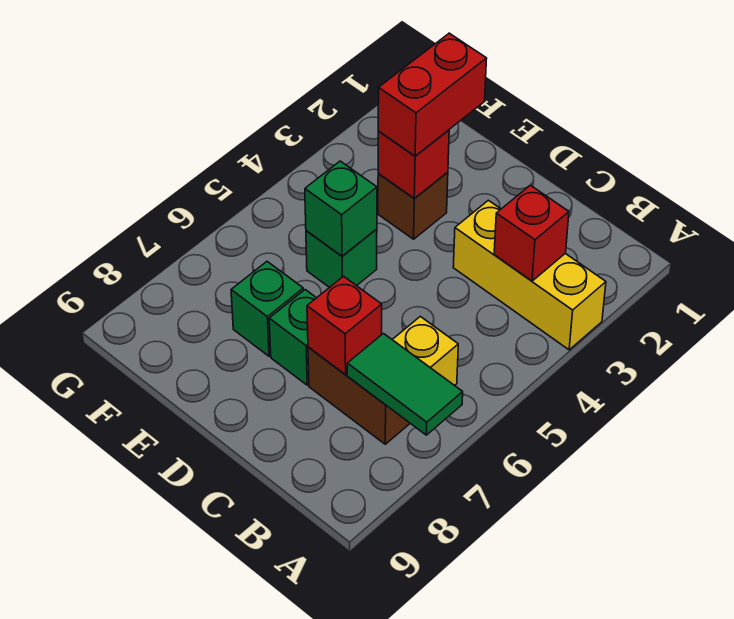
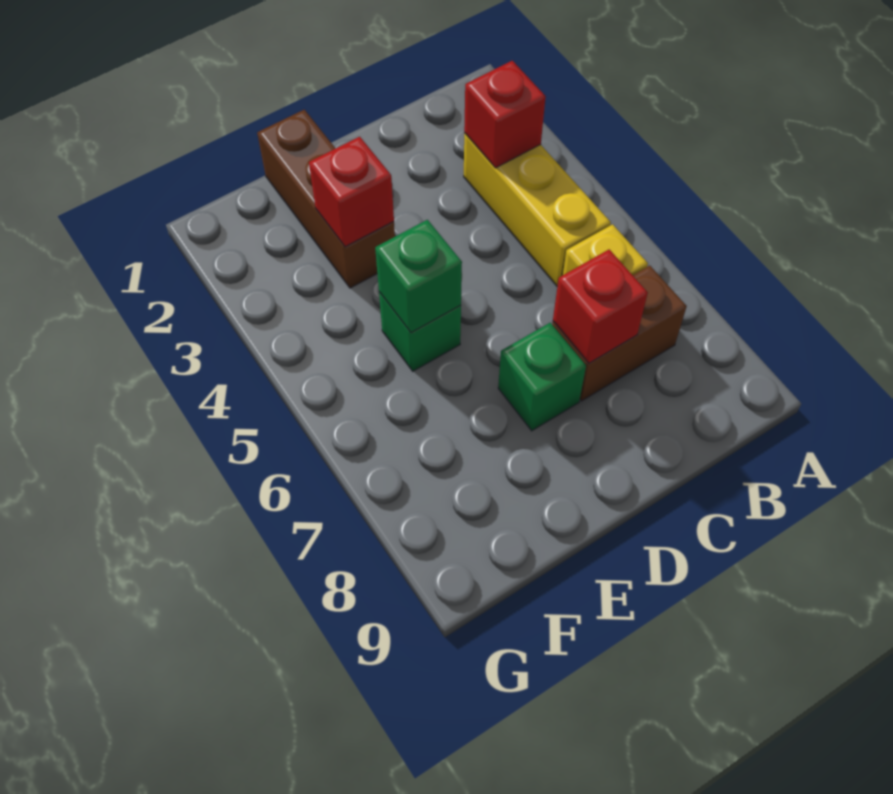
yellow 1x3 brick [453,200,606,350] -> yellow 1x3 brick turned to [464,133,611,286]
green 1x2 tile [347,334,463,435] -> none
red 1x2 brick [378,33,487,156] -> none
brown 1x1 brick [378,172,448,239] -> brown 1x3 brick [257,110,395,288]
green 1x1 brick [231,262,303,356] -> none

